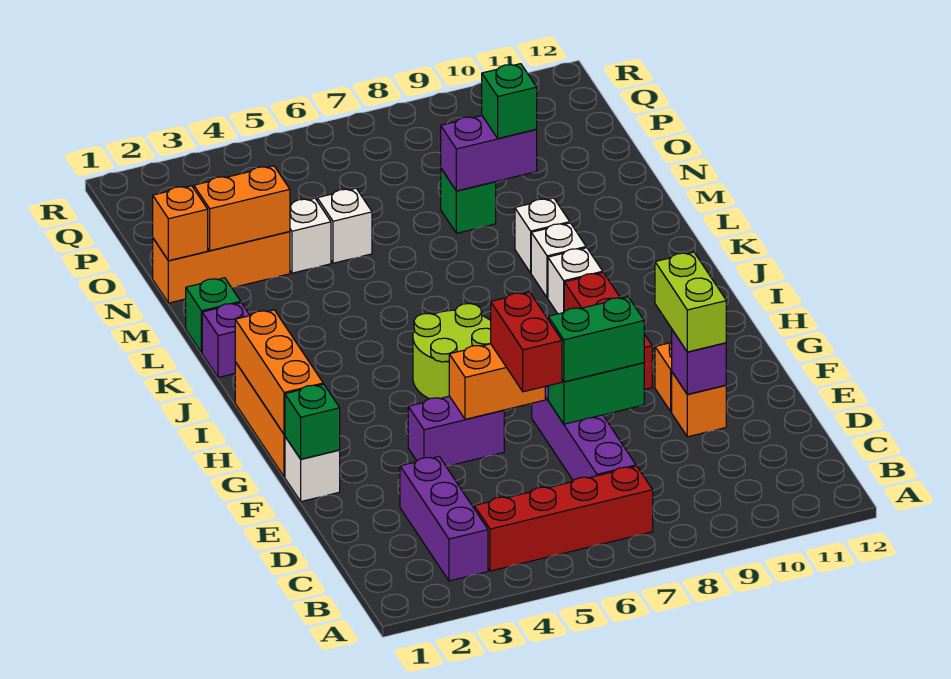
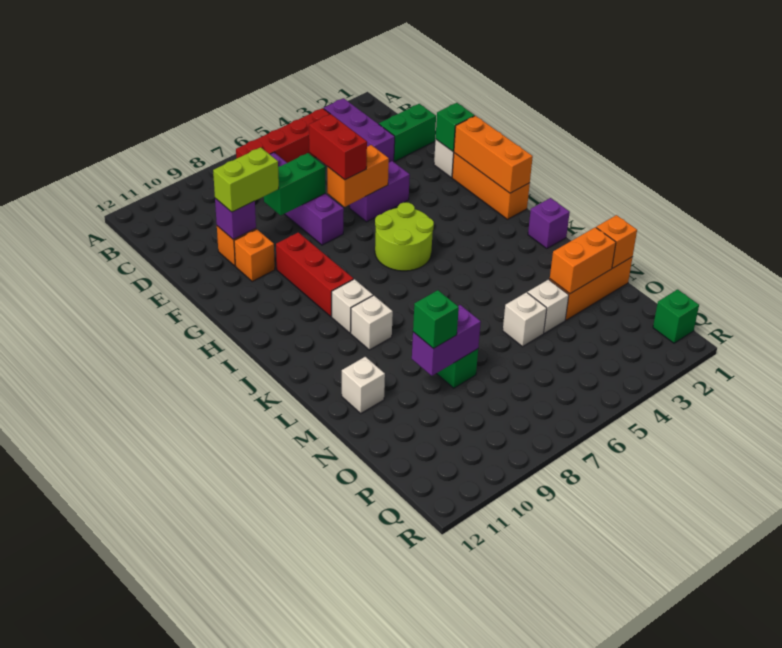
green 1x2 brick [548,297,644,382] -> green 1x2 brick moved to [379,104,436,161]
lime 1x2 brick [655,252,726,352] -> lime 1x2 brick turned to [213,147,279,212]
green 1x1 brick [186,278,241,353] -> green 1x1 brick moved to [653,289,699,343]
white 1x1 brick [515,198,570,273] -> white 1x1 brick moved to [342,357,385,413]

